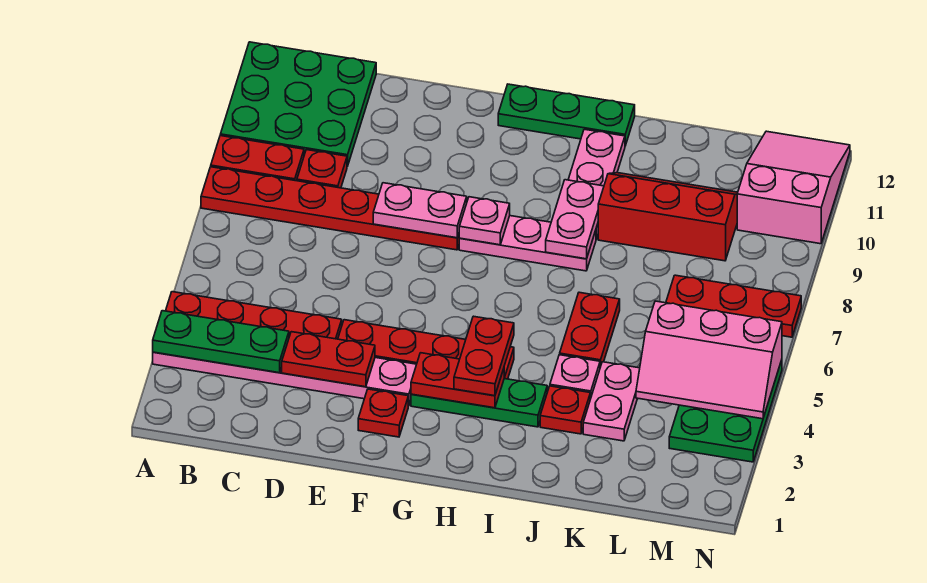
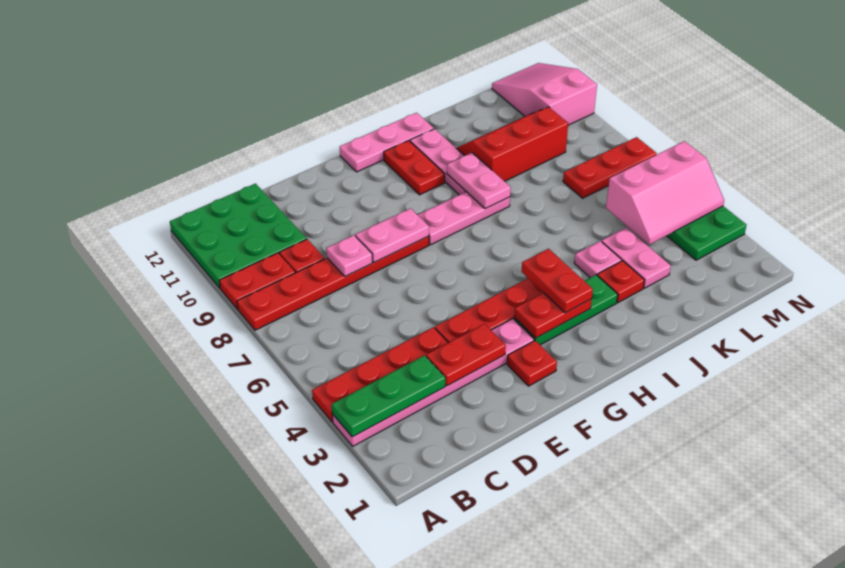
pink 1x1 plate [459,197,510,245] -> pink 1x1 plate moved to [326,235,372,277]
green 1x3 plate [498,84,635,146] -> pink 1x3 plate [340,113,434,172]
red 1x2 plate [560,292,620,367] -> red 1x2 plate moved to [384,140,445,195]

